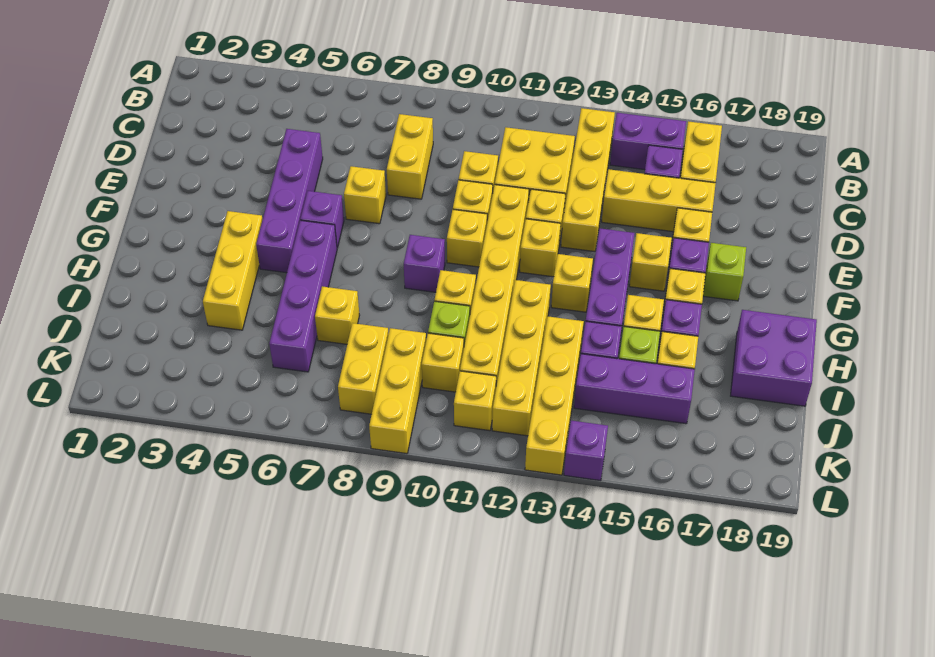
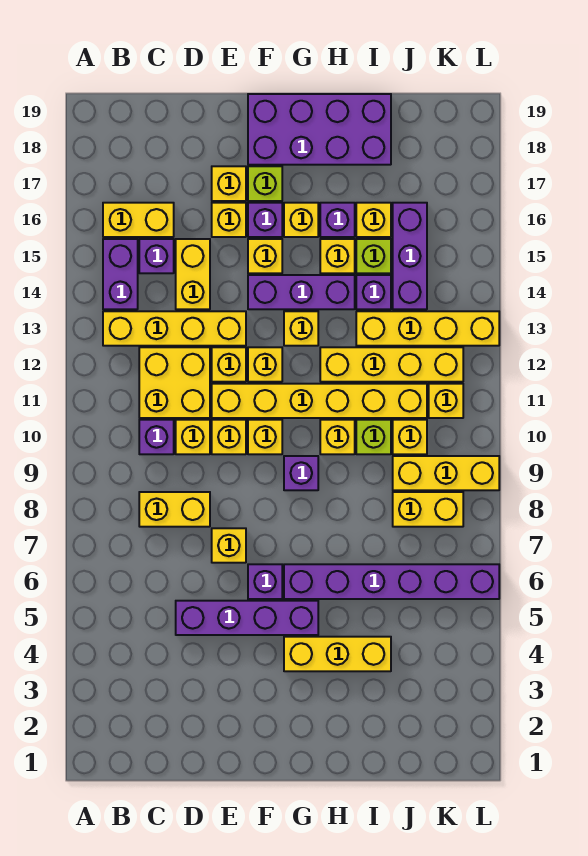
yellow 1x3 brick [602,169,716,232] -> yellow 1x2 brick [176,239,210,309]
purple 1x4 brick [269,220,337,372] -> purple 1x6 brick [284,564,499,599]
purple 2x2 brick [731,310,817,406] -> purple 2x4 brick [248,94,391,165]
yellow 1x1 brick [315,286,360,344] -> yellow 1x1 brick moved to [212,166,246,201]
purple 1x1 brick [564,421,608,481] -> purple 1x1 brick moved to [139,420,174,454]

